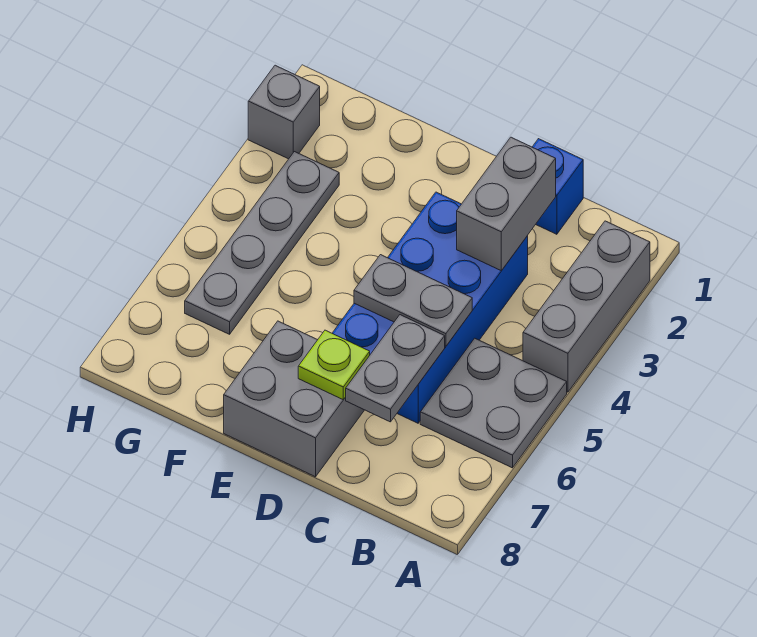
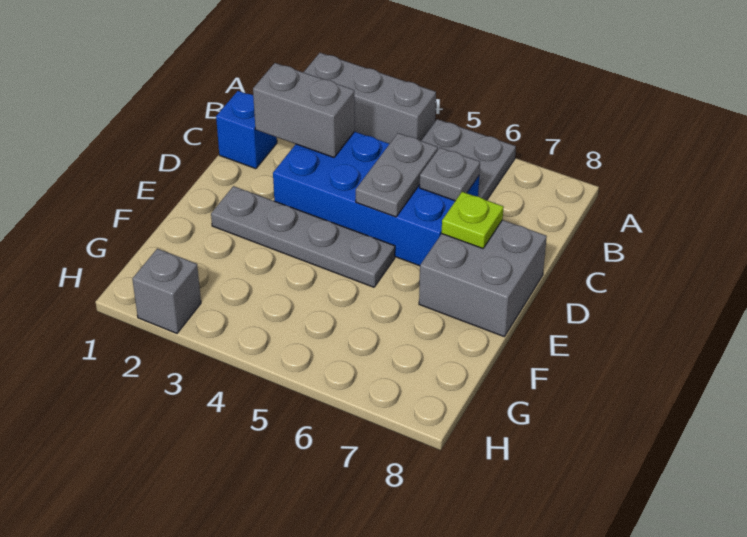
grey 1x2 plate [346,315,445,422] -> grey 1x1 plate [420,148,480,201]
grey 1x4 plate [185,152,339,334] -> grey 1x4 plate moved to [211,186,395,287]

